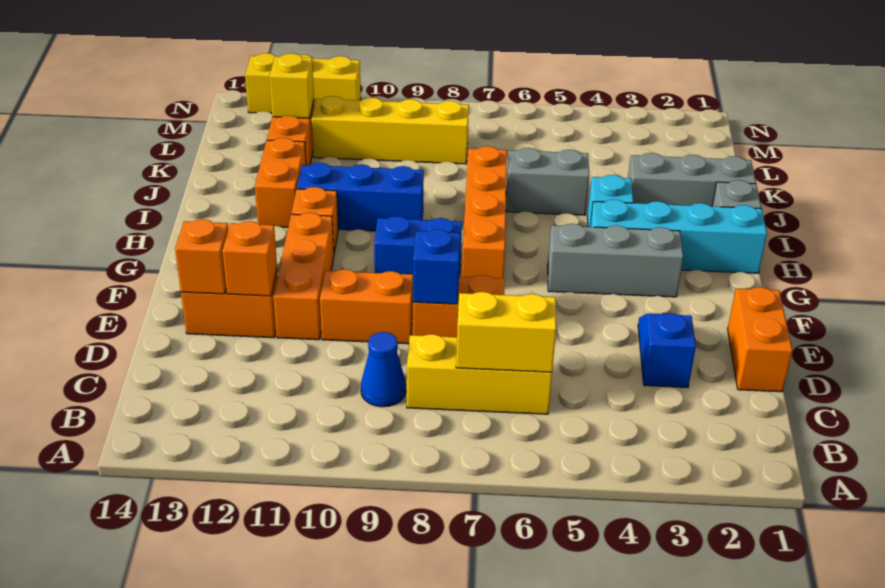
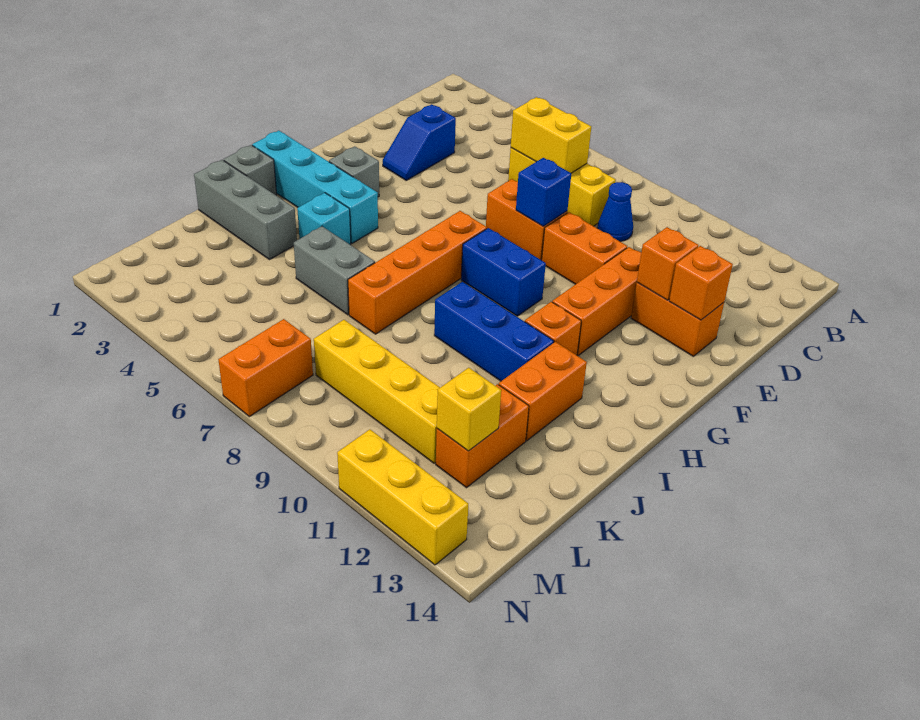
orange 1x2 brick [728,287,792,392] -> orange 1x2 brick moved to [218,319,313,417]
grey 1x3 brick [548,224,683,297] -> grey 1x1 brick [329,146,379,197]

